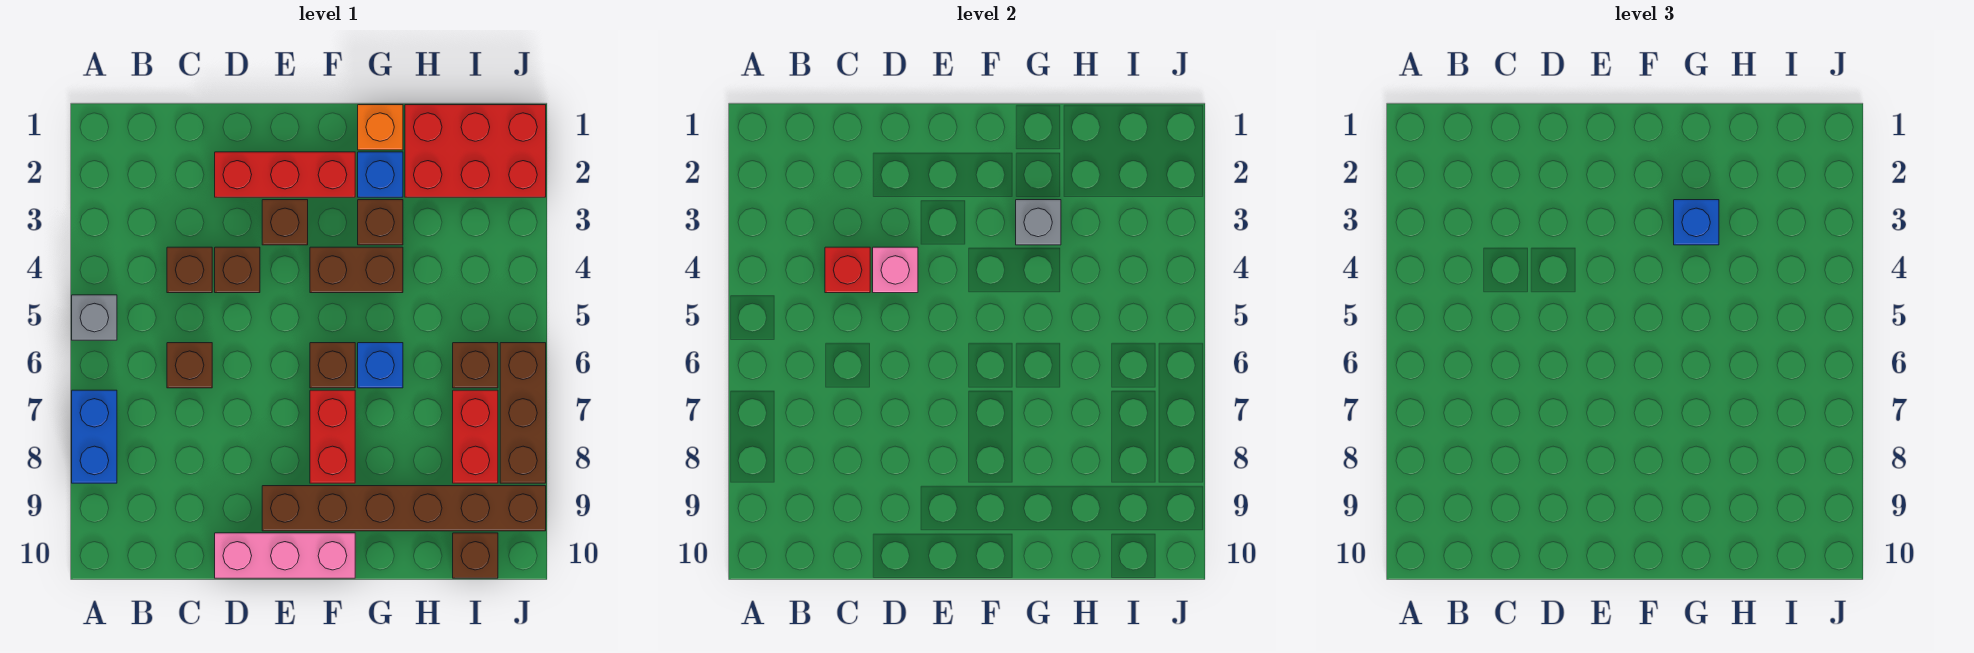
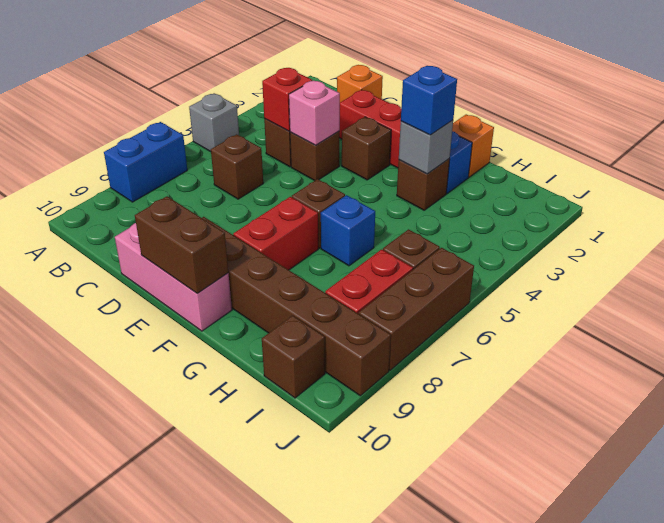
none -> orange 1x1 brick [337,65,383,102]
brown 1x2 brick [310,247,403,293] -> brown 1x2 brick moved to [135,196,228,293]
red 2x3 brick [405,105,546,197] -> none

